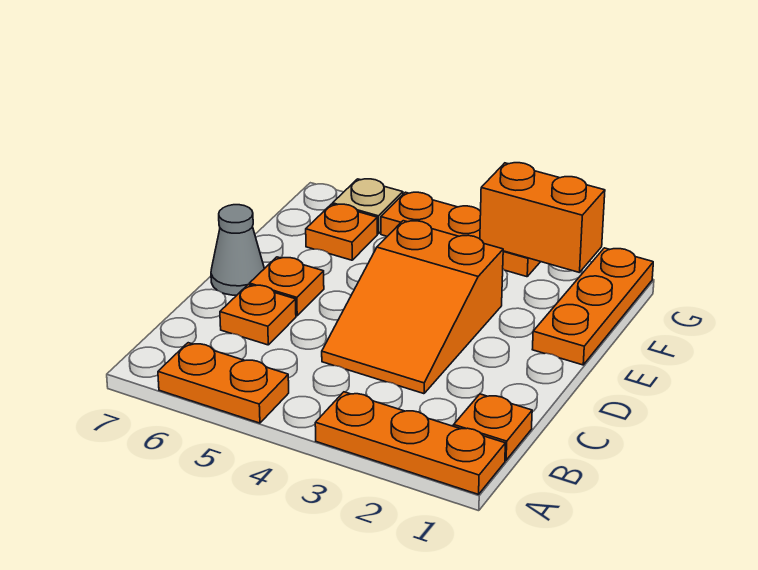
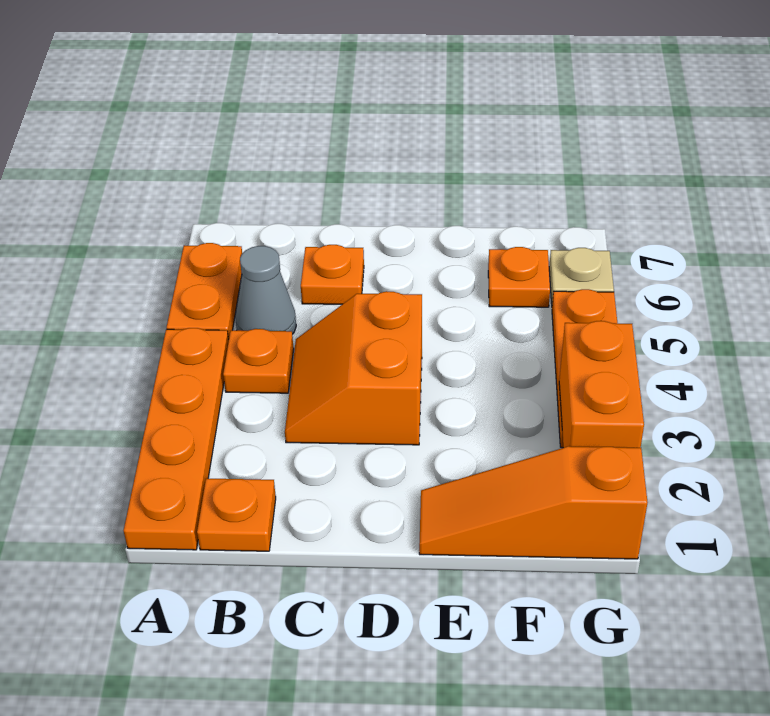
orange 1x3 plate [315,392,505,494] -> orange 1x4 plate [124,328,229,550]
orange 2x3 slope [322,221,503,394] -> orange 2x2 slope [285,291,422,445]
orange 1x1 plate [249,257,324,316] -> orange 1x1 plate moved to [223,329,294,393]
grey 1x1 cone [211,205,264,295] -> grey 1x1 cone moved to [235,246,296,334]
orange 1x3 plate [532,248,653,365] -> orange 1x3 slope [419,446,648,559]

